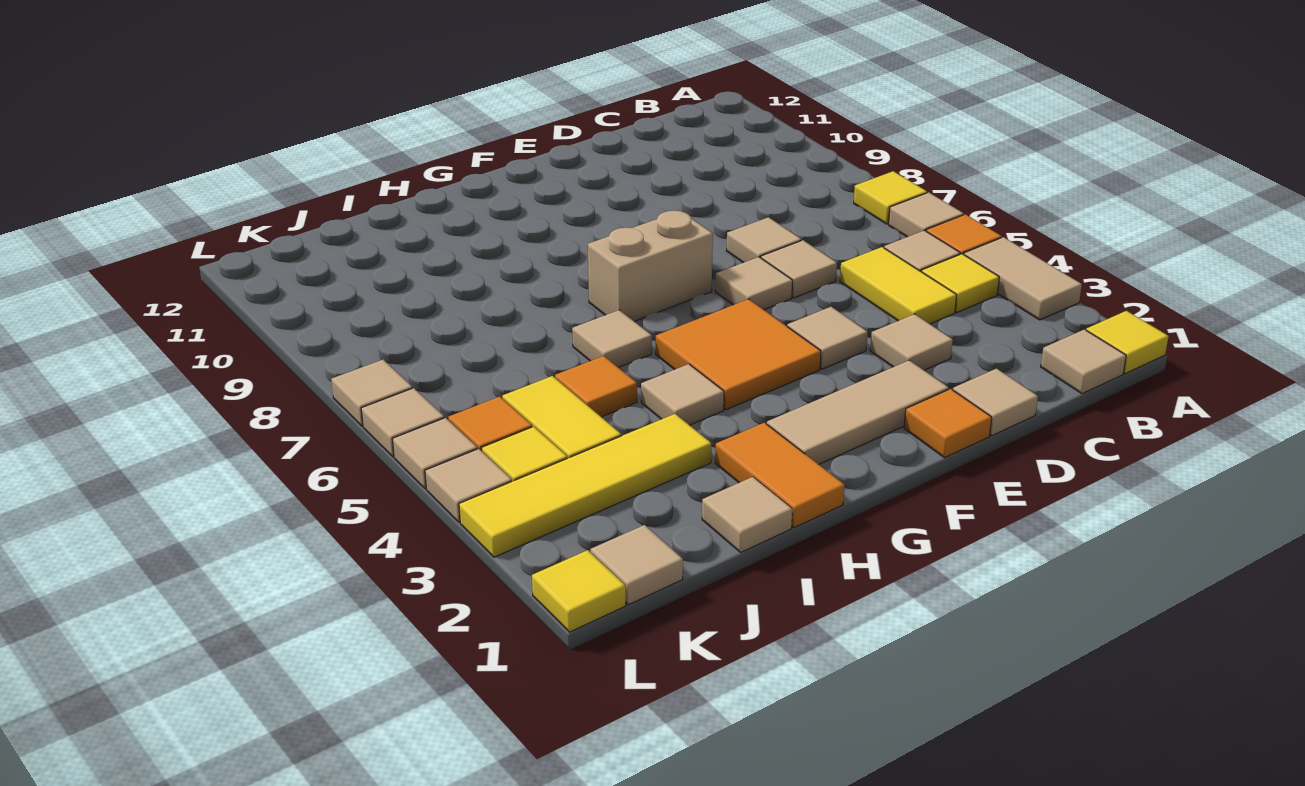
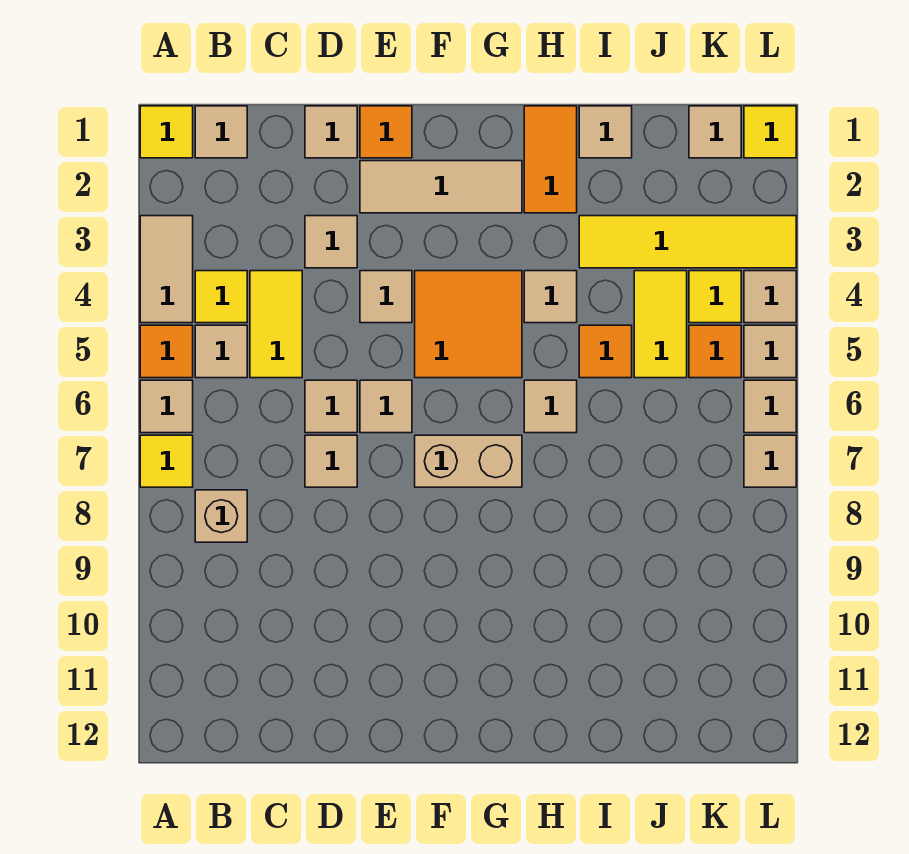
none -> tan 1x1 brick [195,490,247,542]

